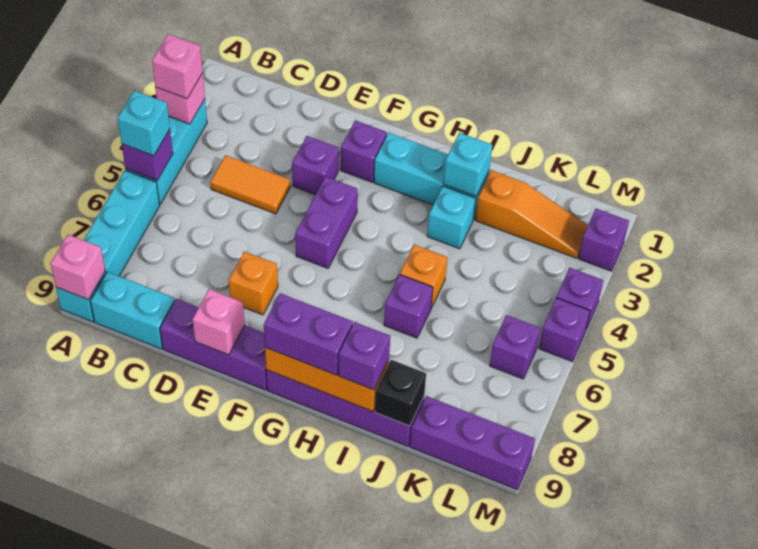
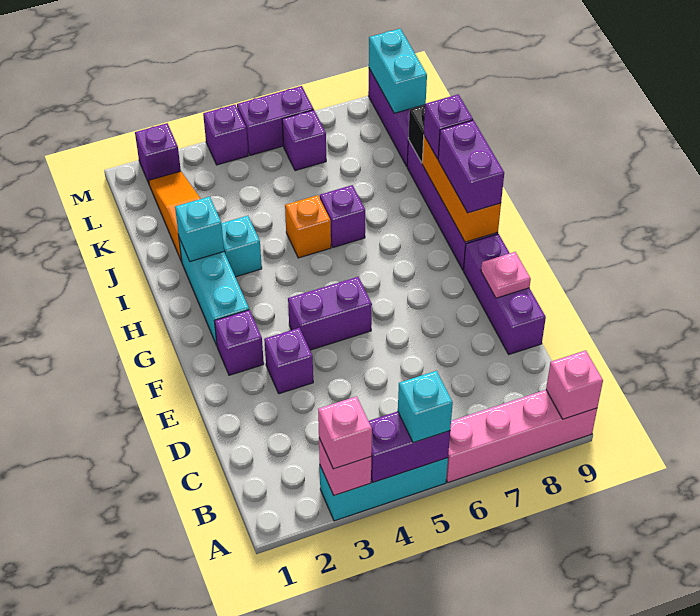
purple 1x1 brick [122,129,173,181] -> purple 1x2 brick [369,411,450,482]
cyan 1x4 brick [56,170,160,322] -> pink 1x4 brick [446,390,597,483]
cyan 1x2 brick [90,272,175,349] -> cyan 1x2 brick moved to [369,29,427,113]
orange 1x2 tile [210,155,290,214] -> none
orange 1x1 brick [229,251,278,315] -> none
pink 1x1 brick [193,289,245,355] -> pink 1x1 plate [481,252,531,298]
purple 1x1 brick [539,298,590,362] -> purple 1x2 brick [237,86,314,155]

